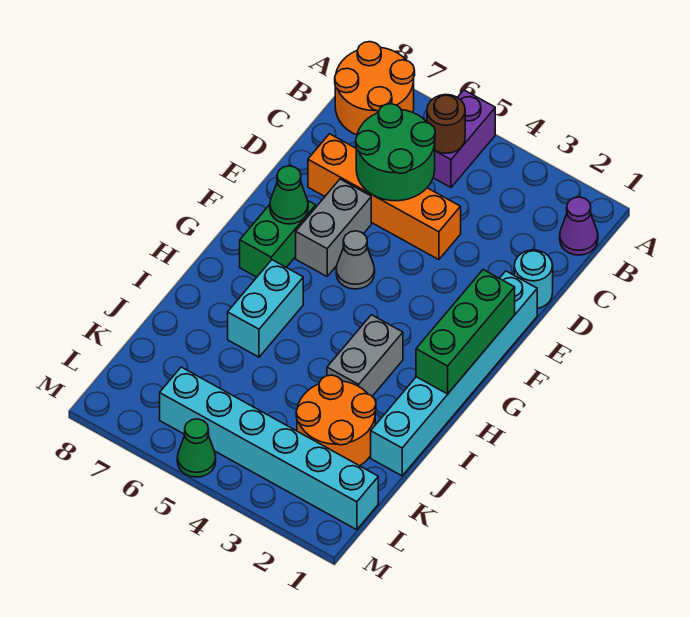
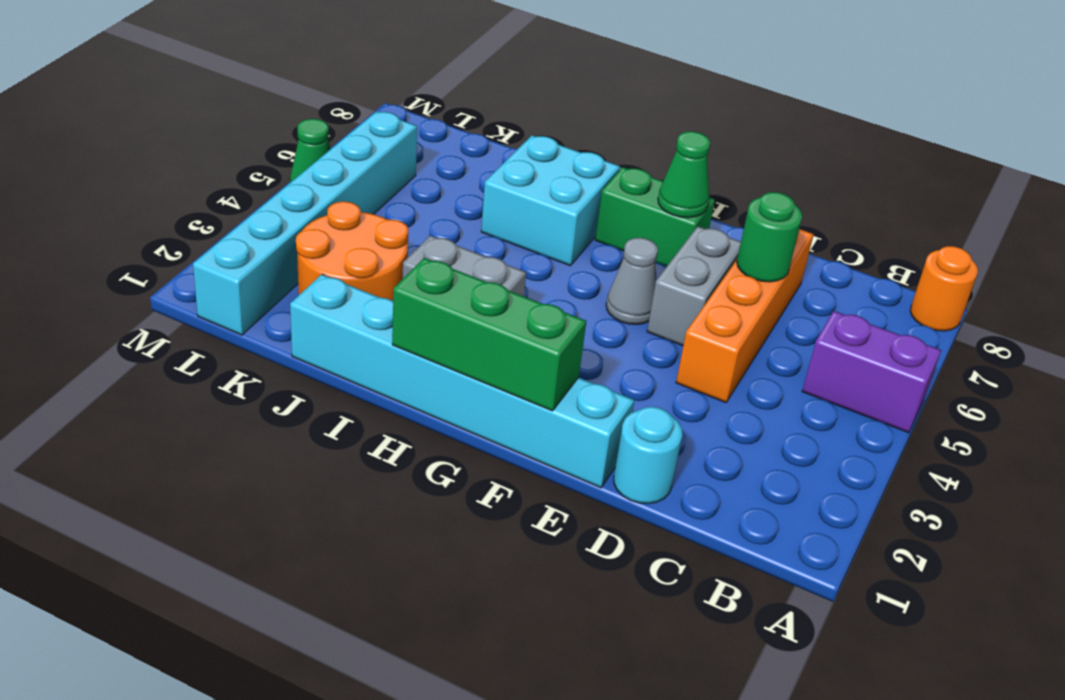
orange 2x2 round brick [335,42,415,135] -> orange 1x1 round brick [910,246,978,331]
purple 1x1 cone [560,197,598,255] -> none
brown 1x1 round brick [427,94,465,153] -> none
green 2x2 round brick [356,104,435,201] -> green 1x1 round brick [737,192,802,282]
grey 1x2 brick [296,179,371,276] -> grey 1x2 brick turned to [647,226,741,346]
cyan 1x2 brick [228,260,303,357] -> cyan 2x2 brick [481,135,620,266]

